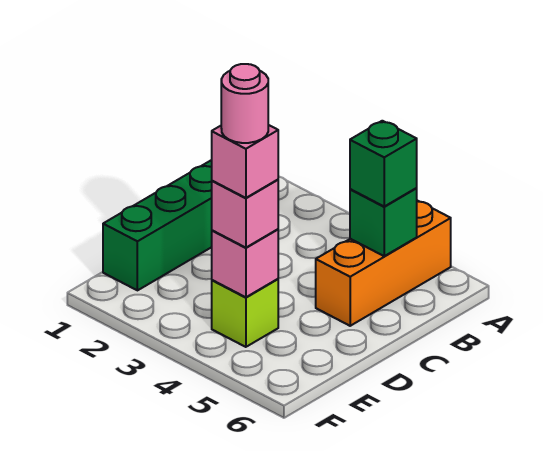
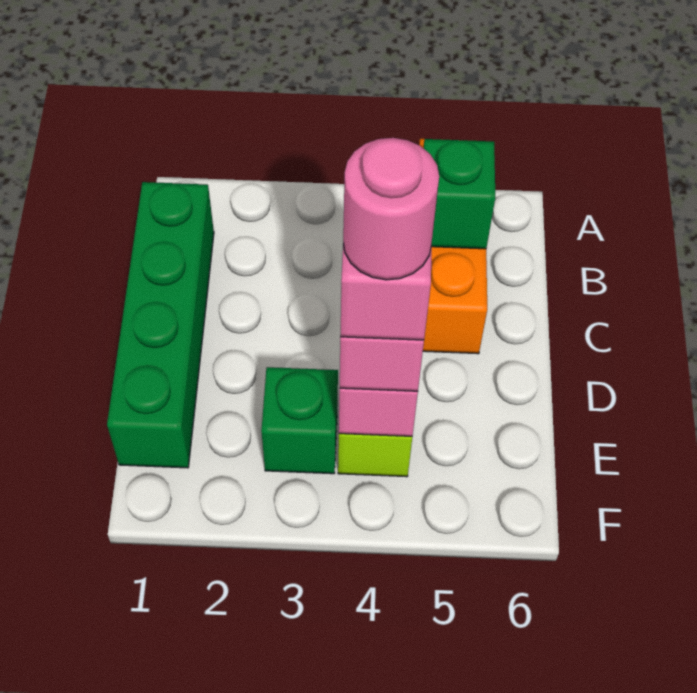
green 1x1 brick [350,121,417,206] -> green 1x1 brick moved to [261,367,338,474]

